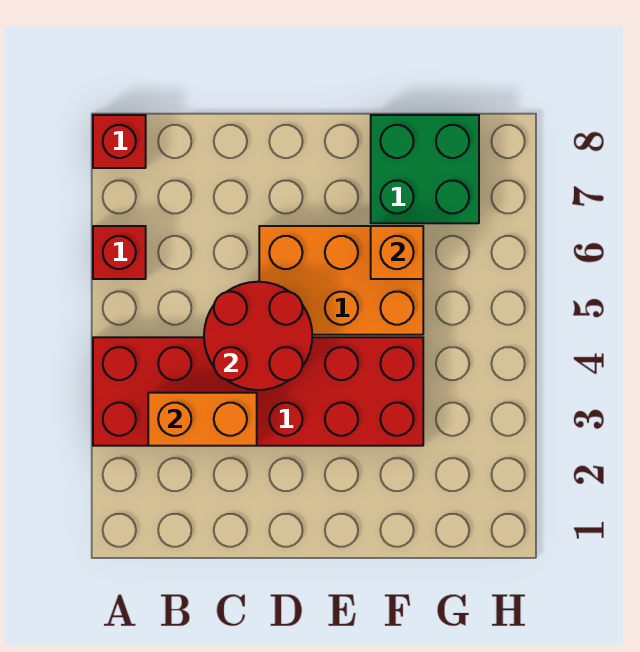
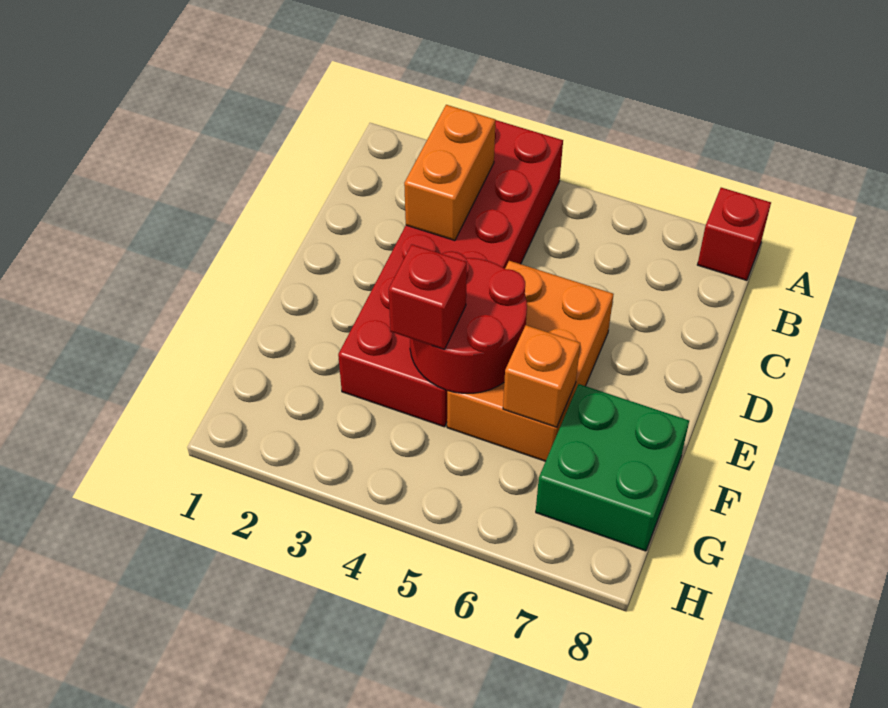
red 1x1 brick [93,226,146,279] -> red 1x1 brick moved to [389,245,467,350]
red 2x2 round brick [204,282,312,390] -> red 2x2 round brick moved to [410,251,527,393]

